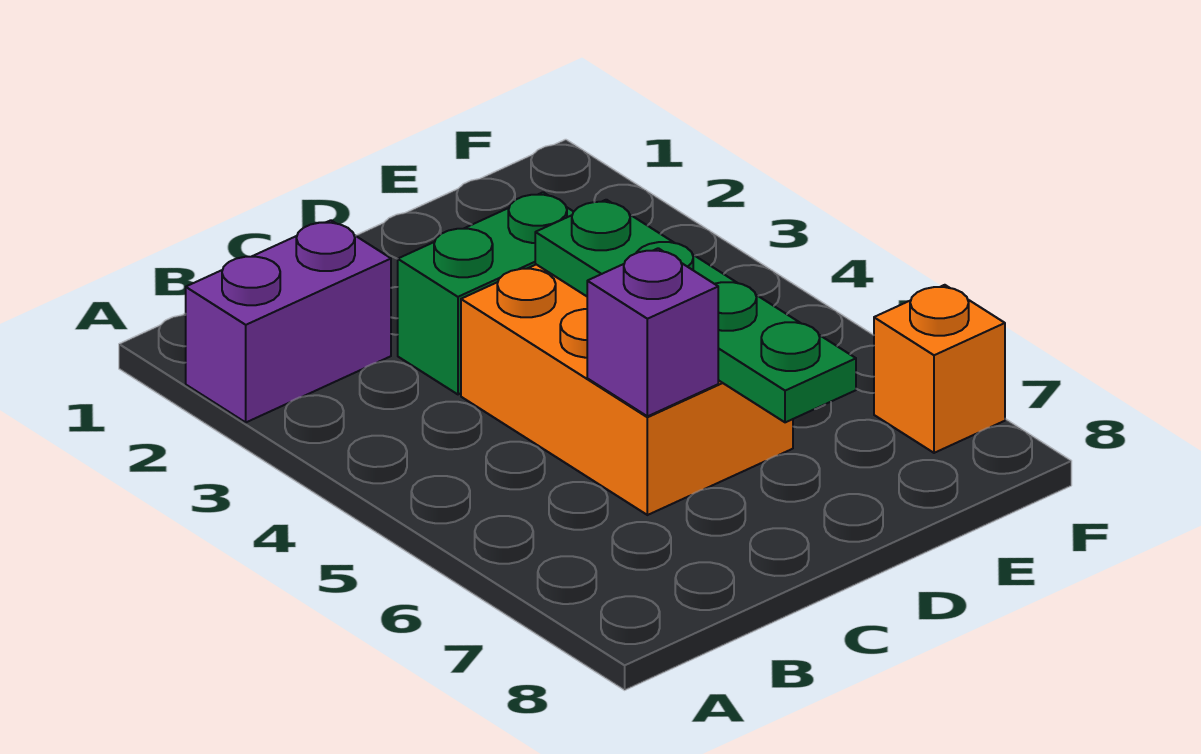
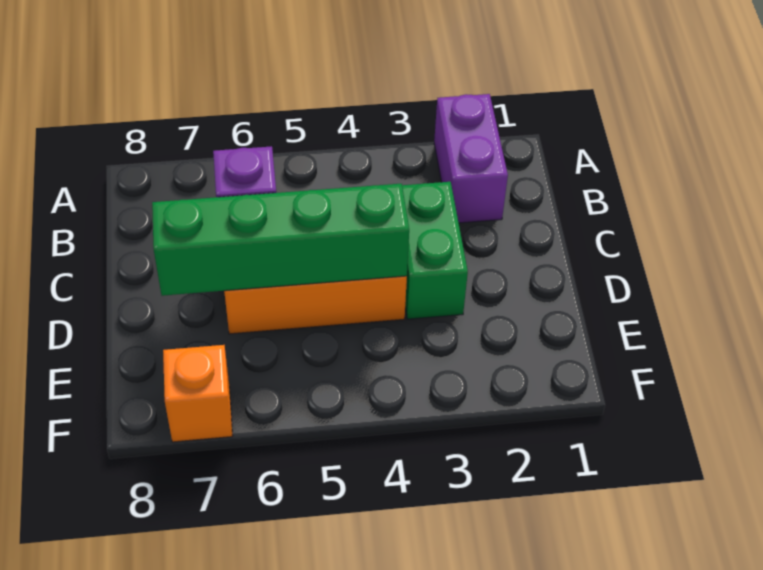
green 1x4 plate [535,200,856,422] -> green 1x4 brick [152,184,409,296]

